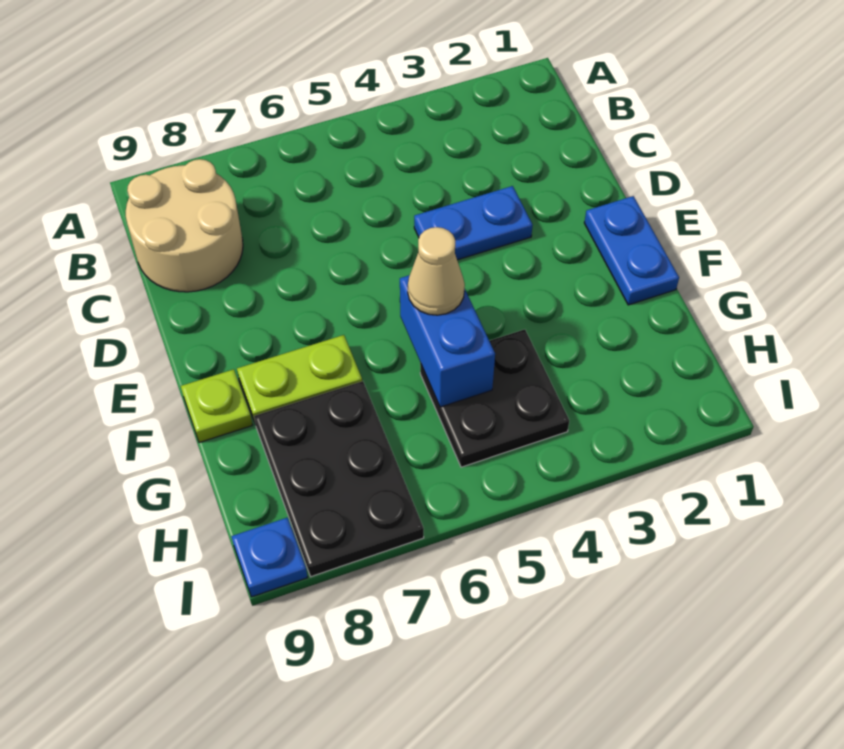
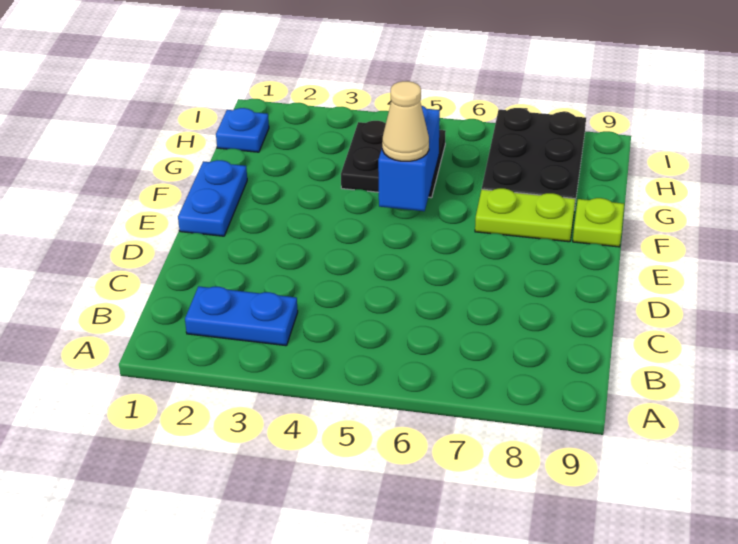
tan 2x2 round brick [126,159,243,292] -> none
blue 1x2 plate [414,186,533,260] -> blue 1x2 plate moved to [185,286,298,346]
blue 1x1 plate [231,518,308,597] -> blue 1x1 plate moved to [216,108,269,152]

